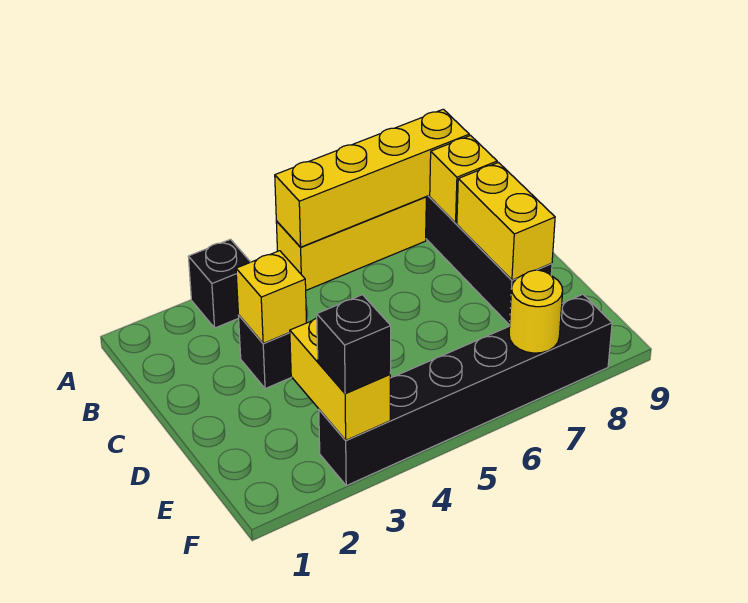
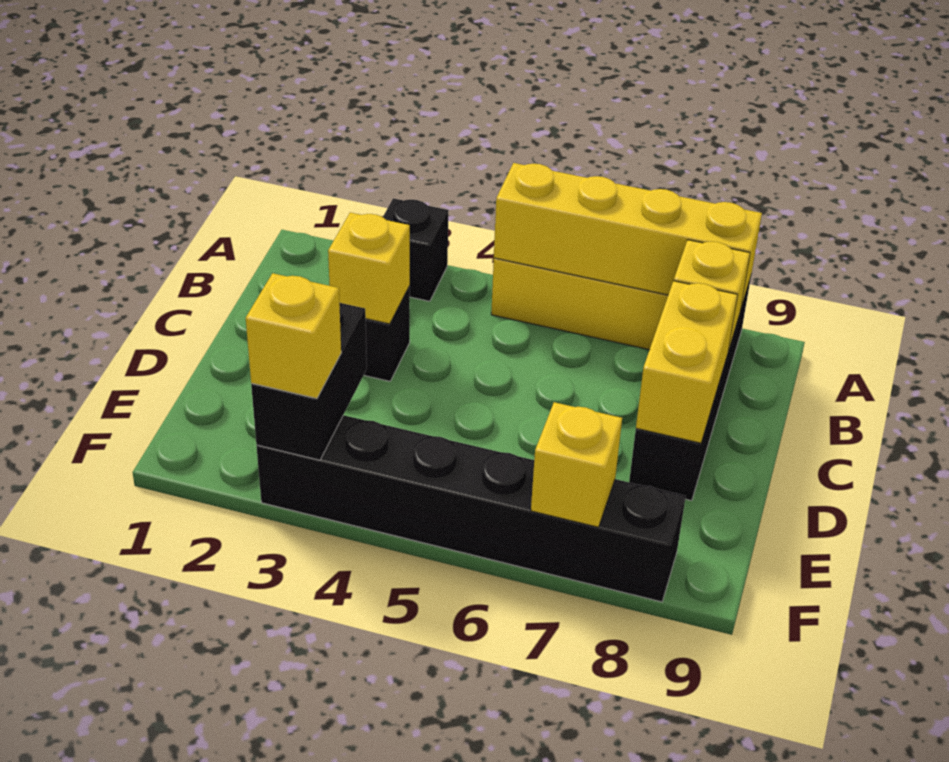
yellow 1x2 brick [290,318,390,440] -> black 1x2 brick [251,303,367,460]
black 1x1 brick [317,295,391,393] -> yellow 1x1 brick [246,273,341,398]
yellow 1x1 round brick [509,270,563,353] -> yellow 1x1 brick [531,402,622,527]

